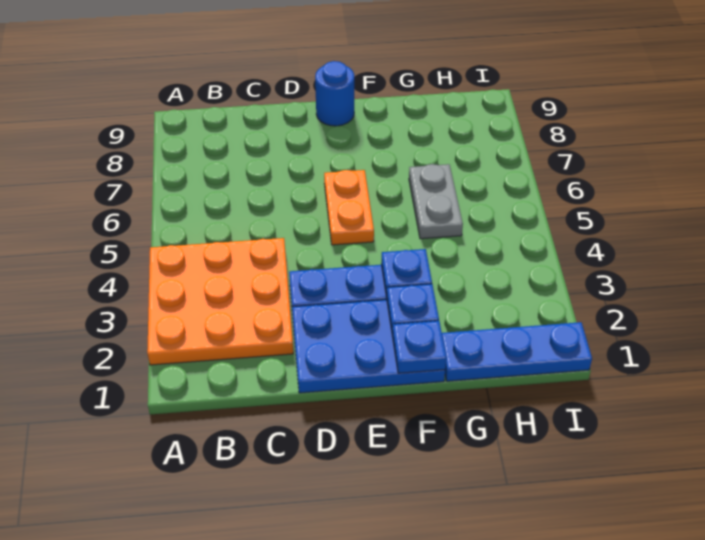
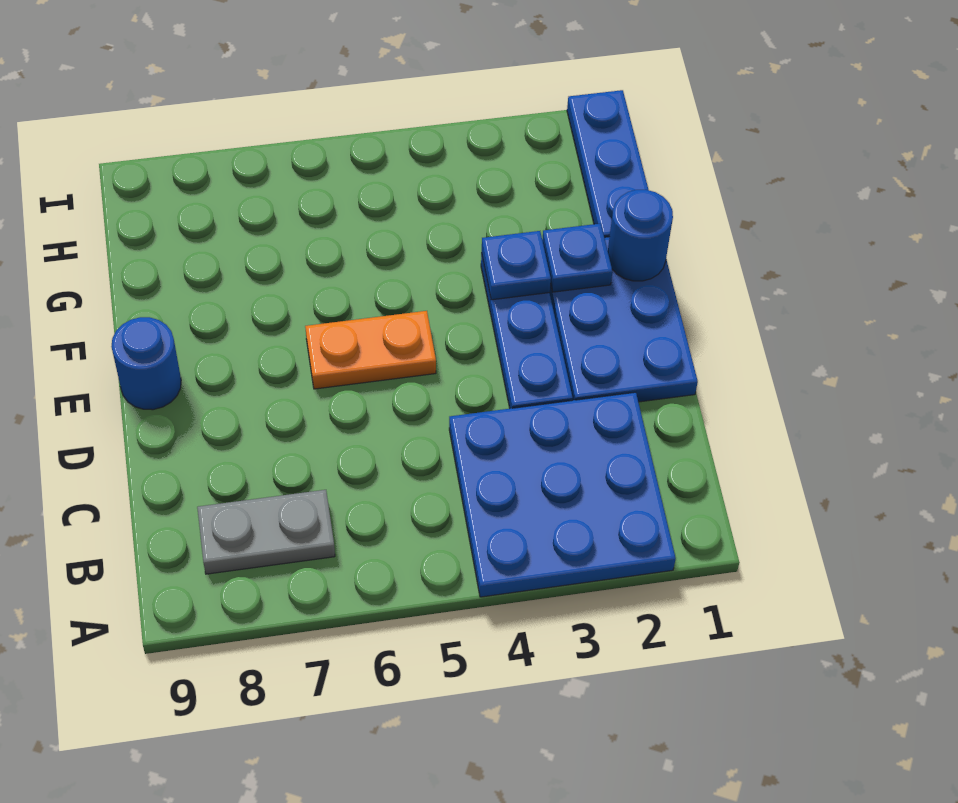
orange 3x3 plate [147,238,293,365] -> blue 3x3 plate [449,392,676,597]
blue 1x1 plate [392,321,446,373] -> blue 1x1 round brick [608,190,673,281]
grey 1x2 plate [409,164,463,239] -> grey 1x2 plate moved to [197,490,335,574]

